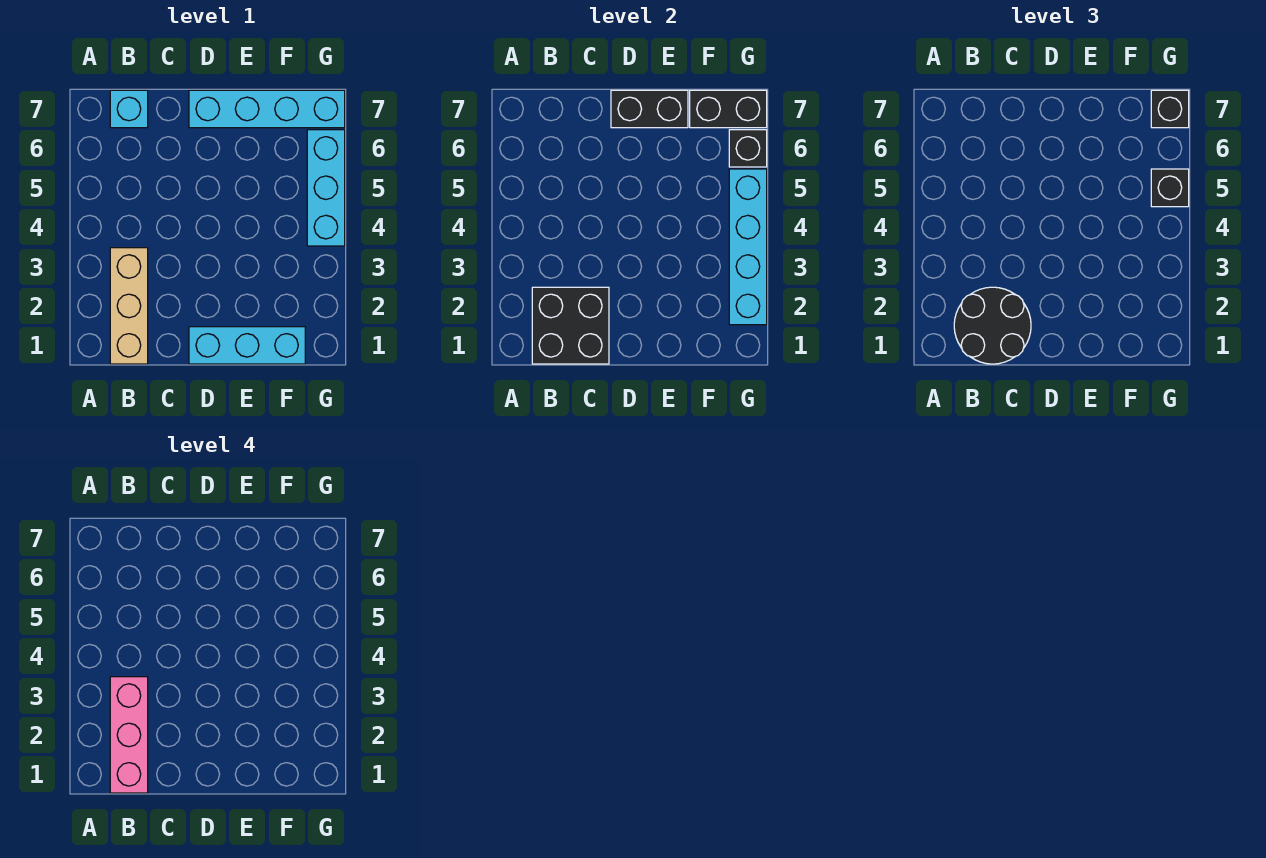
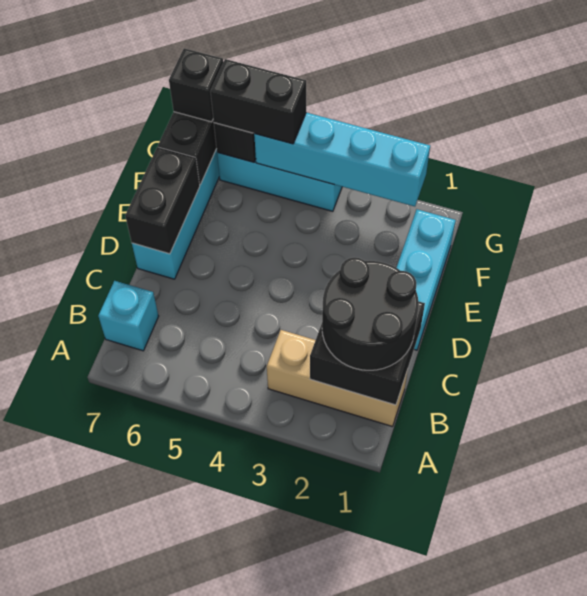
pink 1x3 brick [110,677,148,793] -> none
black 1x1 brick [1151,169,1189,207] -> black 1x2 brick [210,59,306,144]

